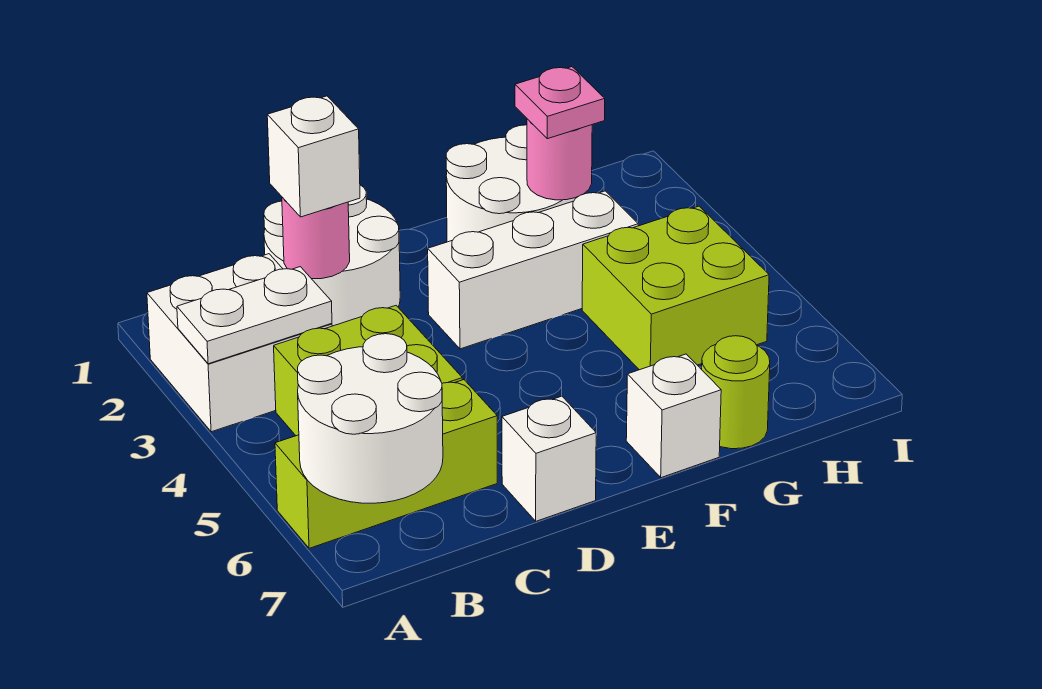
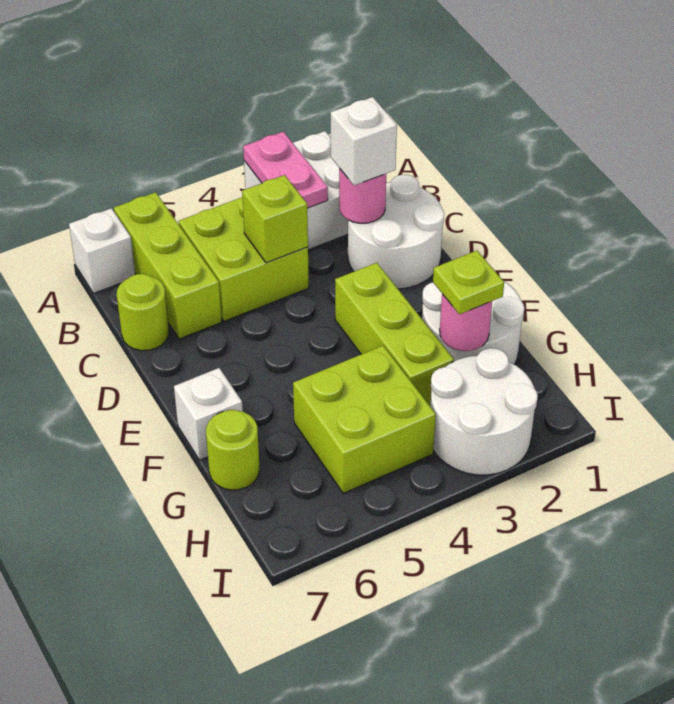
white 1x2 plate [177,267,332,364] -> pink 1x2 plate [243,132,328,208]
white 2x2 round brick [298,334,443,503] -> white 2x2 round brick moved to [430,348,538,475]
none -> lime 1x1 brick [242,175,308,263]
none -> lime 1x1 round brick [117,274,169,351]
white 1x1 brick [502,396,596,521] -> white 1x1 brick moved to [69,208,135,293]
white 1x3 brick [428,191,638,349] -> lime 1x3 brick [335,263,454,406]
pink 1x1 plate [515,67,605,139] -> lime 1x1 plate [433,251,504,314]

